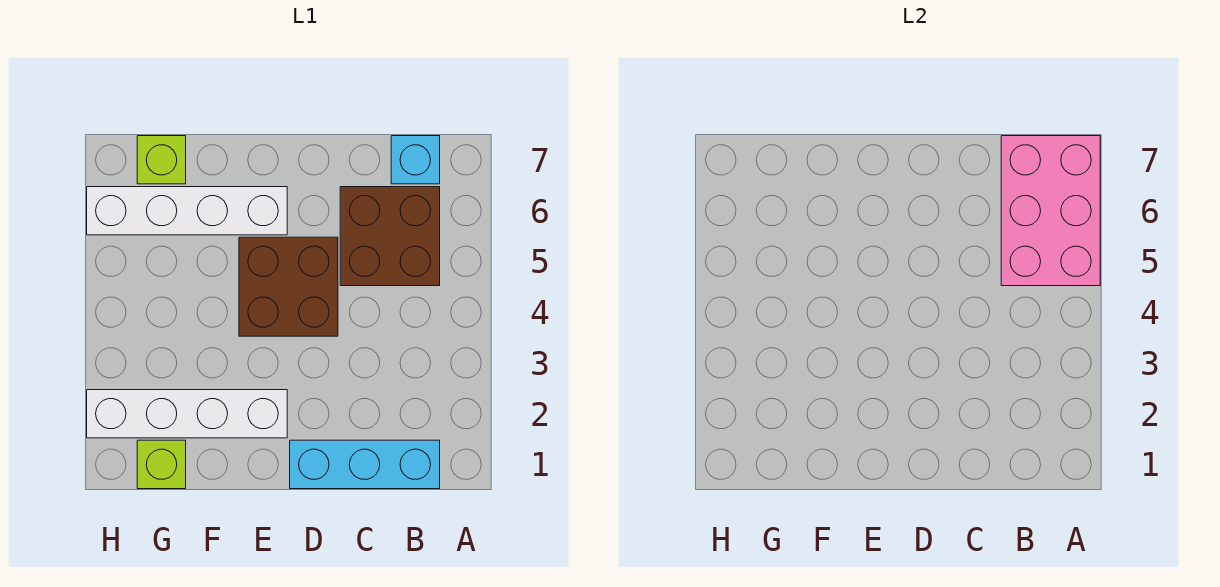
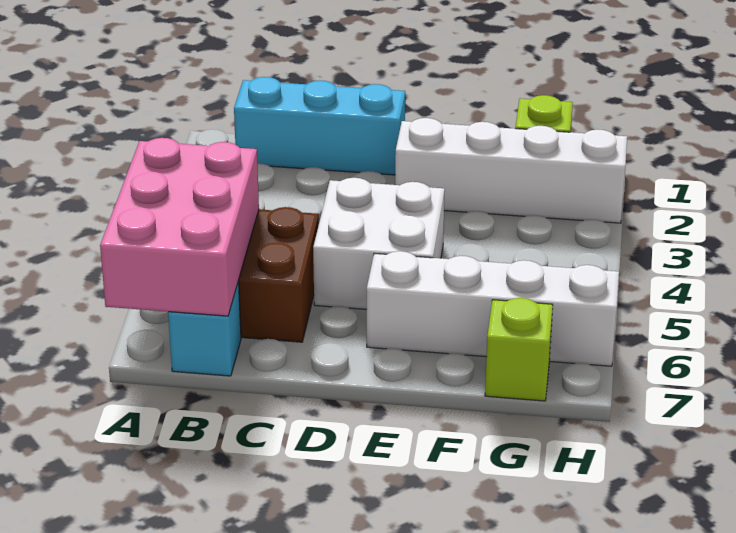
brown 2x2 brick [239,237,338,336] -> white 2x2 brick [313,178,445,309]

